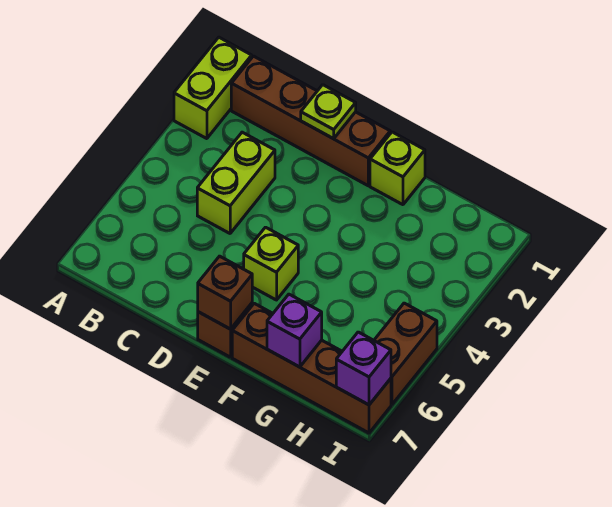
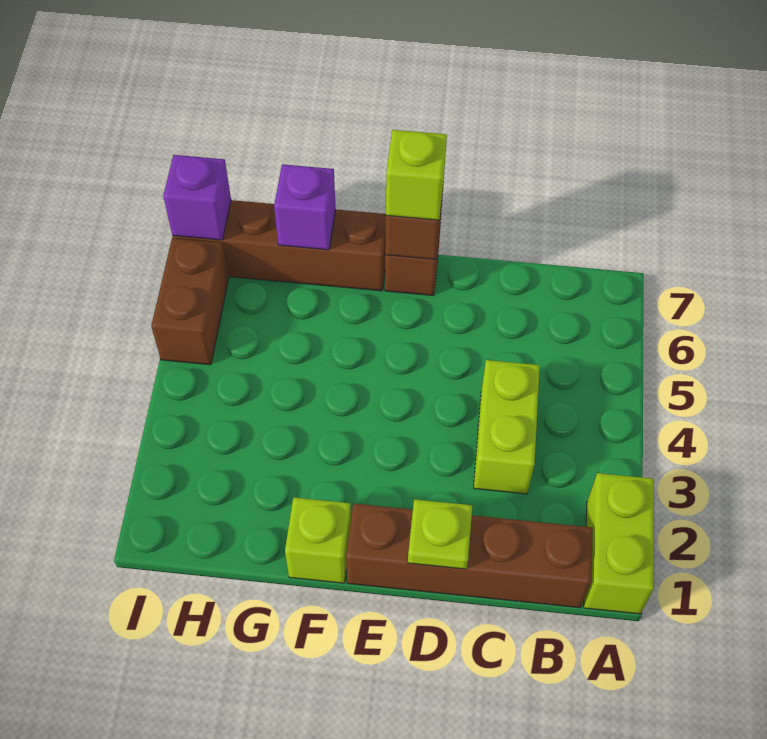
lime 1x1 brick [244,227,298,300] -> lime 1x1 brick moved to [386,130,447,220]

